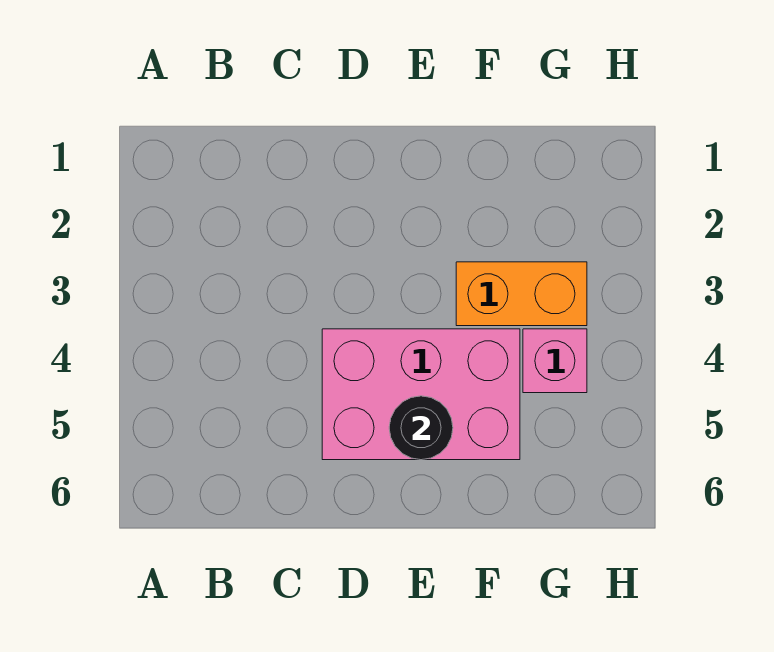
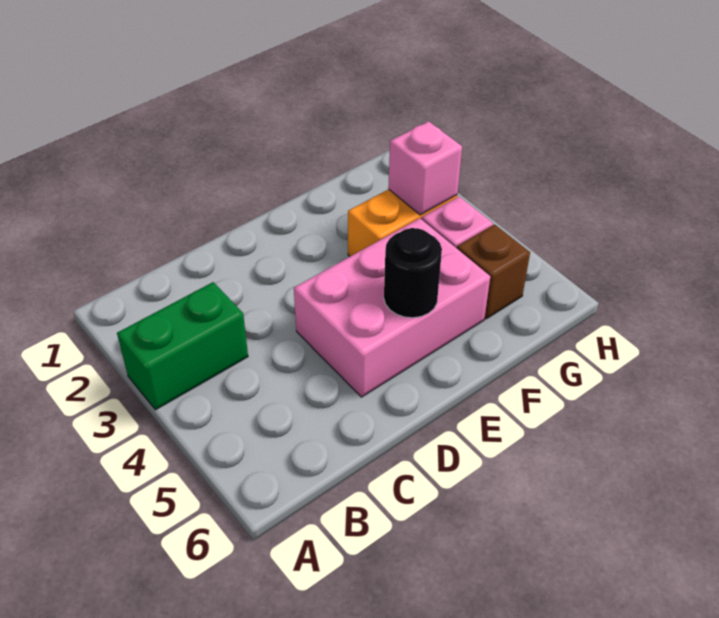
none -> green 1x2 brick [117,282,248,410]
none -> pink 1x1 brick [388,121,462,215]
none -> brown 1x1 brick [457,224,530,319]

